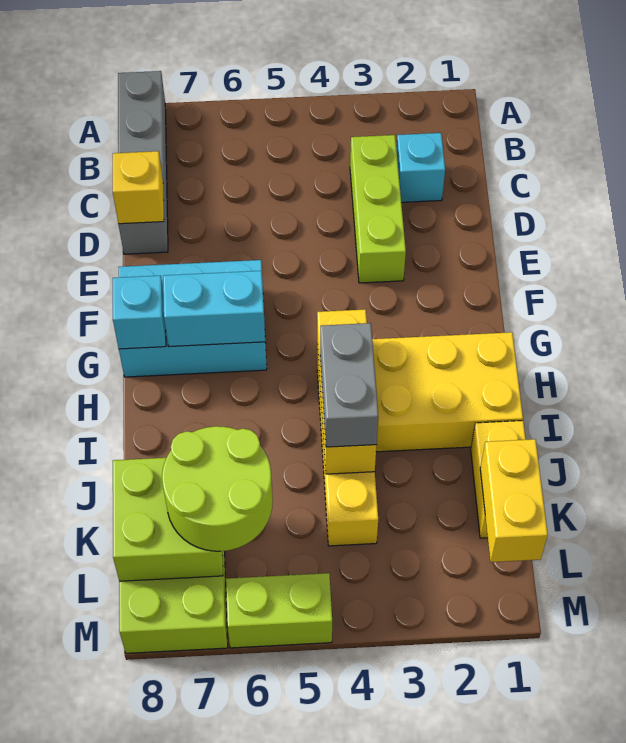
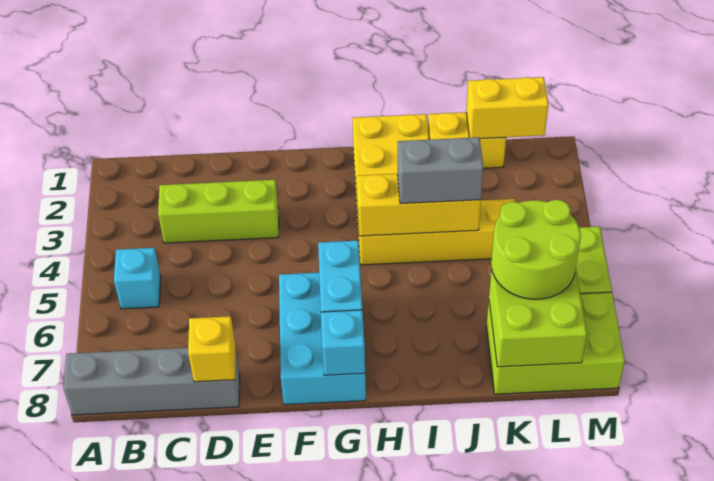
cyan 1x1 brick [396,133,445,202] -> cyan 1x1 brick moved to [114,248,161,309]

